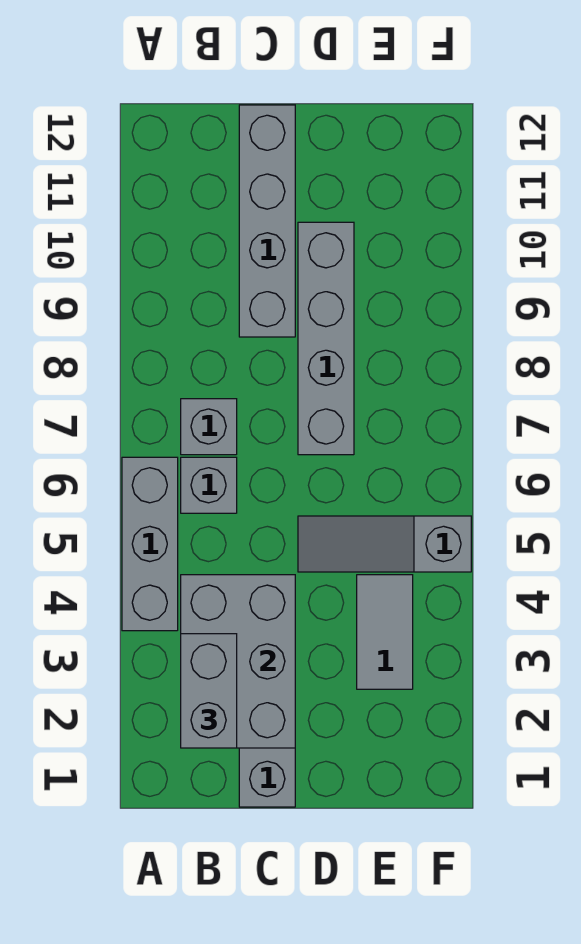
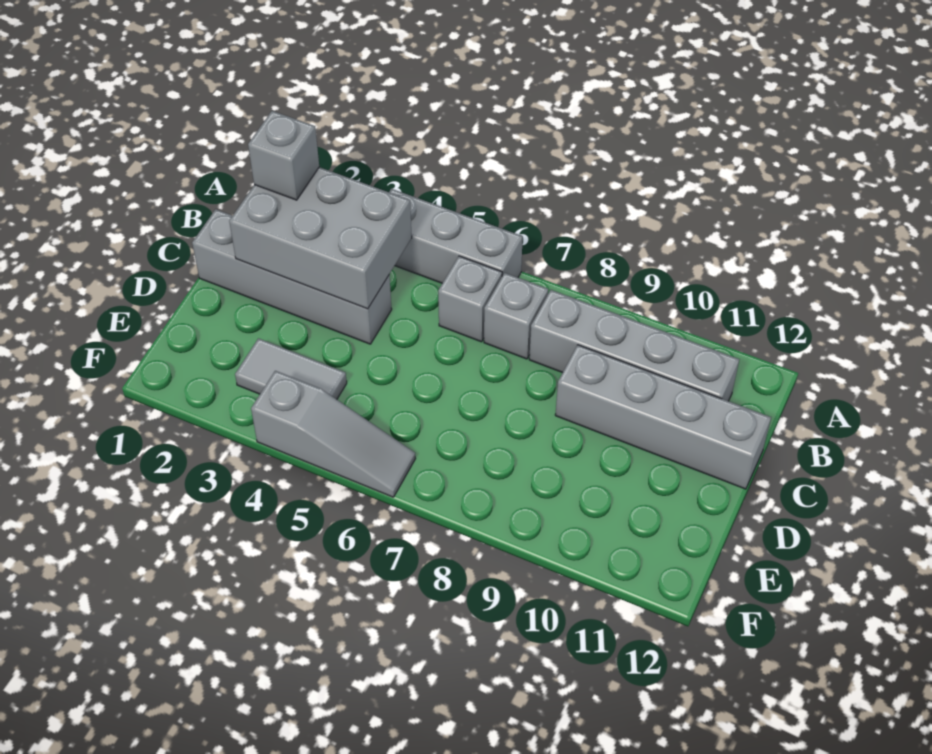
grey 1x2 brick [181,634,237,748] -> grey 1x1 brick [248,111,319,200]
grey 1x3 slope [298,516,471,572] -> grey 1x3 slope turned to [251,371,415,497]
grey 1x4 brick [298,222,354,455] -> grey 1x4 brick moved to [529,290,739,401]

